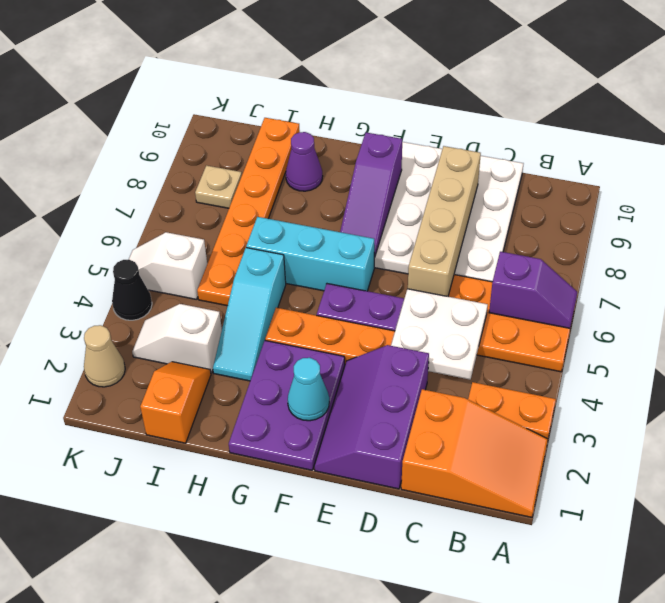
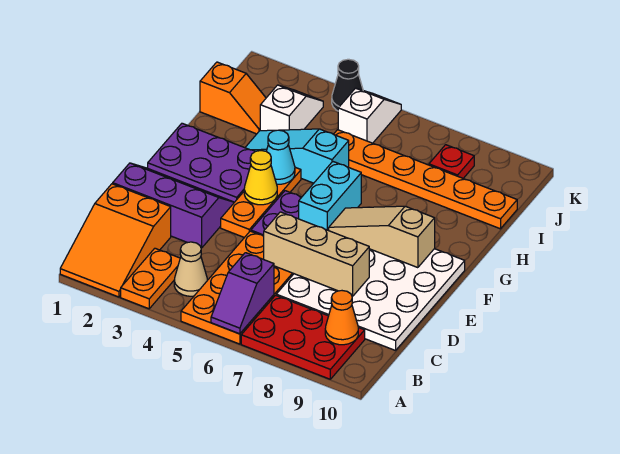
none -> red 2x3 plate [241,295,365,379]
none -> orange 1x1 cone [325,291,358,345]
white 2x2 plate [391,289,488,380] -> none
tan 1x4 brick [408,146,481,296] -> tan 1x3 brick [264,212,369,296]
cyan 1x1 cone [288,358,329,421] -> cyan 1x1 cone moved to [266,130,295,184]
none -> yellow 1x1 cone [244,151,277,205]
cyan 1x3 brick [246,217,374,291] -> cyan 1x2 brick [299,162,361,230]
purple 1x3 slope [340,133,402,257] -> tan 1x3 slope [329,206,435,268]
purple 1x1 cone [286,132,323,191] -> none
tan 1x1 plate [195,165,242,208] -> red 1x1 plate [429,145,474,178]
tan 1x1 cone [84,325,125,387] -> tan 1x1 cone moved to [174,242,207,296]

